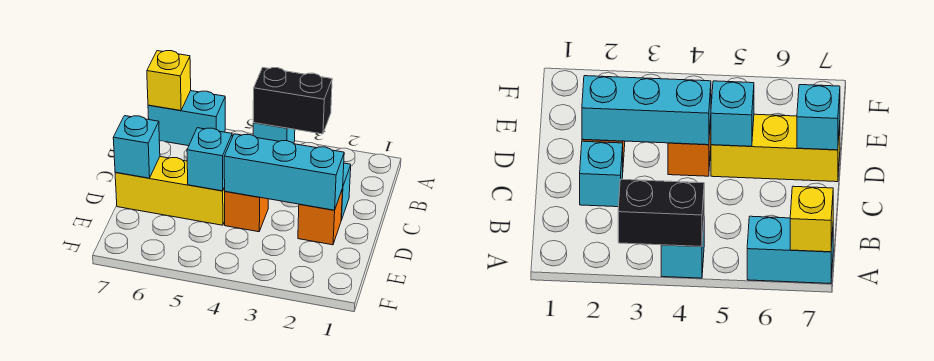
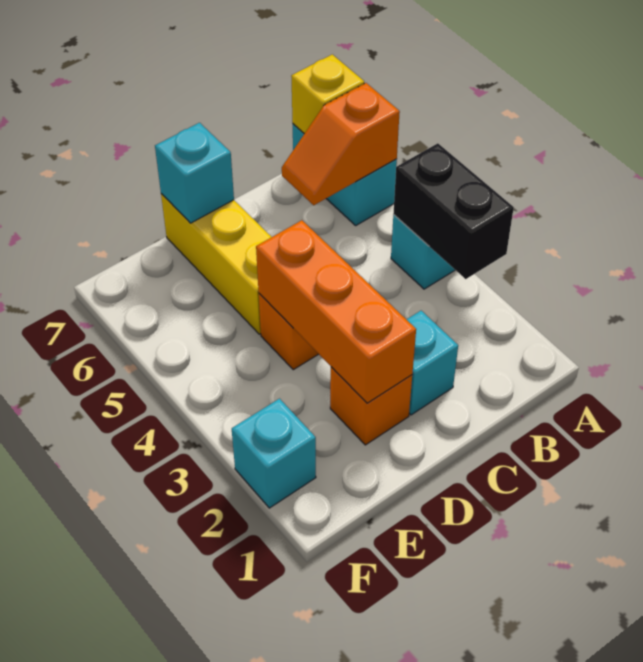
none -> orange 1x2 slope [282,83,400,205]
cyan 1x3 brick [224,134,344,210] -> orange 1x3 brick [256,220,416,403]
cyan 1x1 brick [187,128,232,191] -> cyan 1x1 brick moved to [232,399,316,508]

